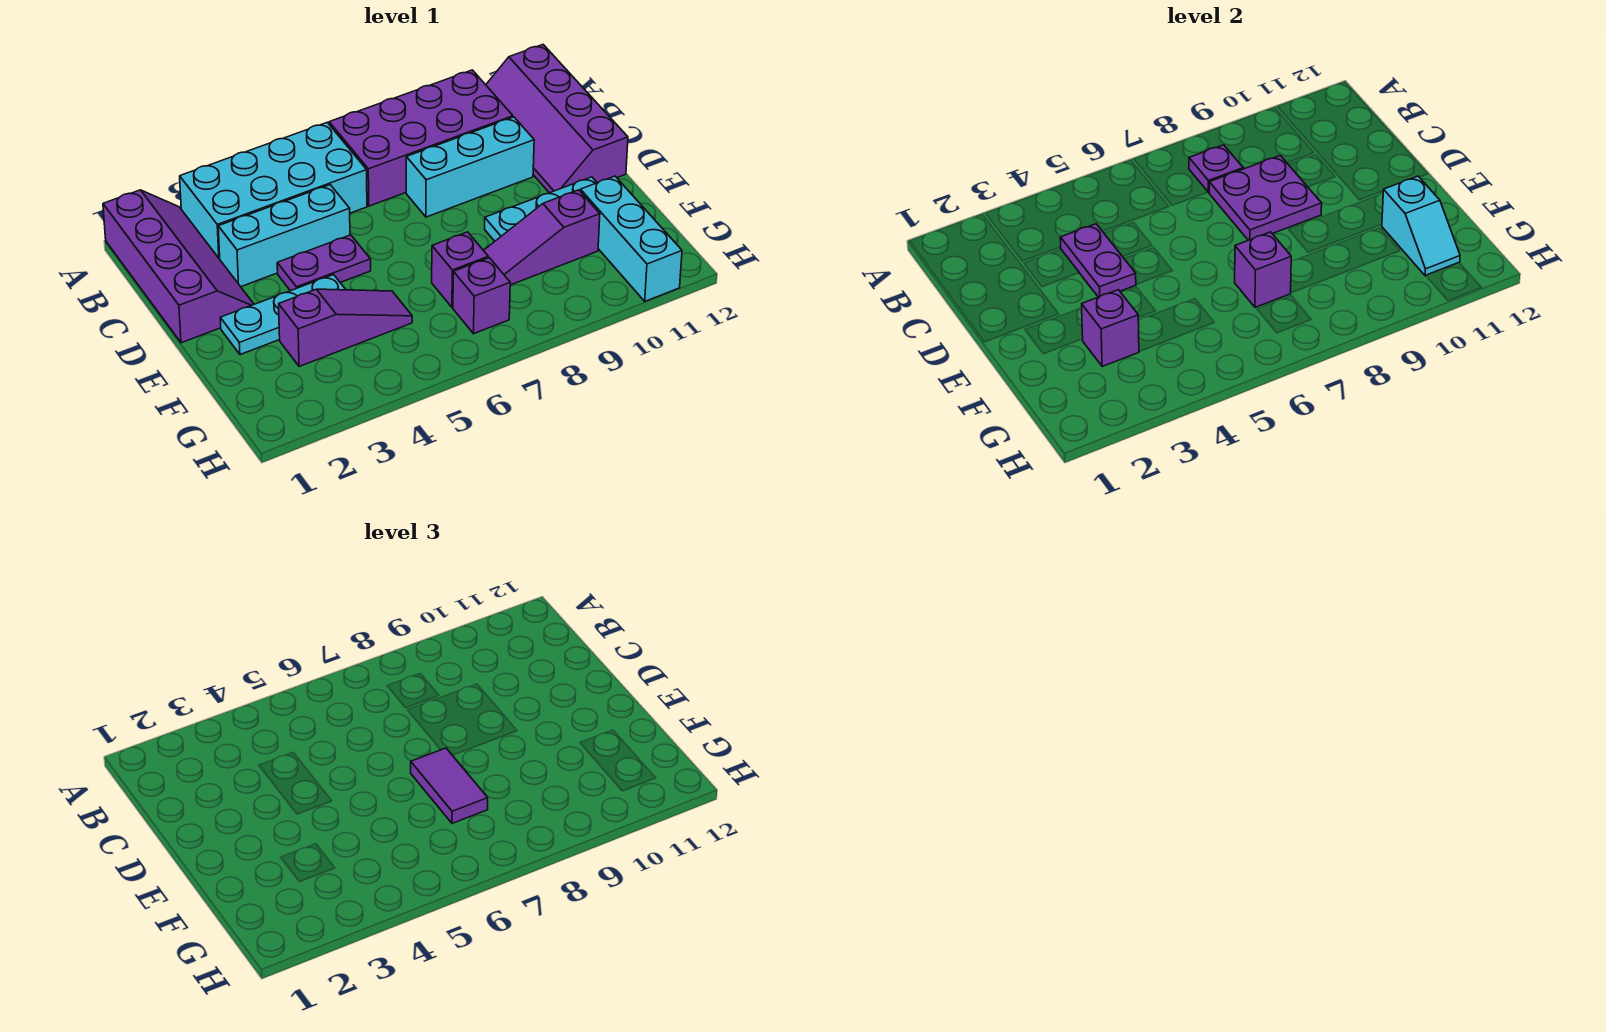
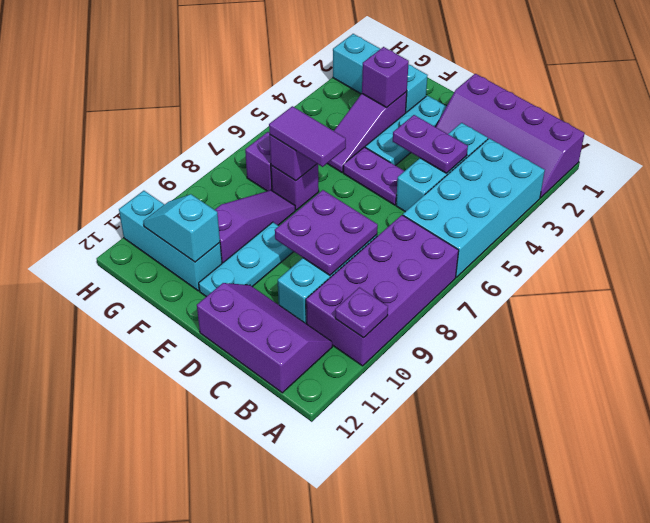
purple 2x4 slope [486,45,628,193] -> purple 2x3 slope [197,283,332,393]
purple 1x1 plate [1189,145,1243,193] -> purple 1x1 plate moved to [335,288,388,338]
purple 1x2 plate [277,235,371,291] -> purple 1x2 plate turned to [343,147,404,205]
none -> cyan 1x3 brick [333,34,428,112]

